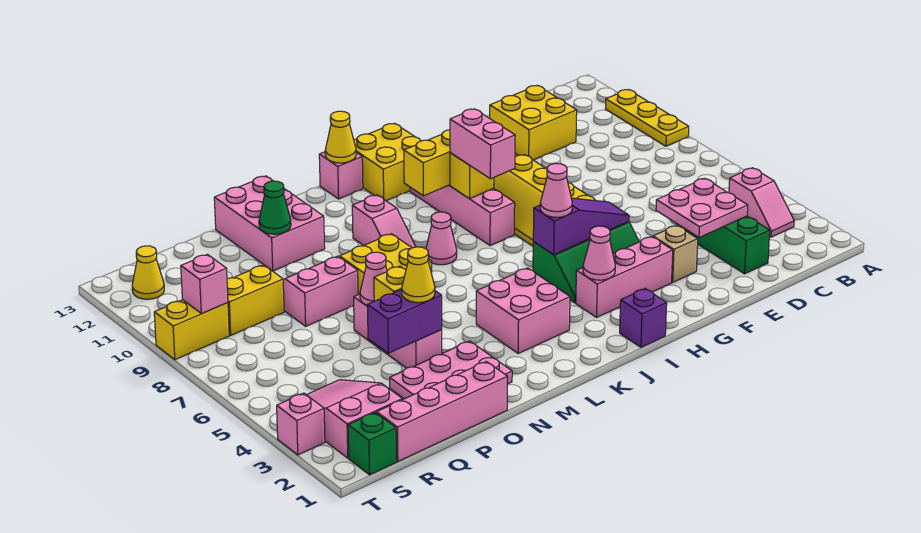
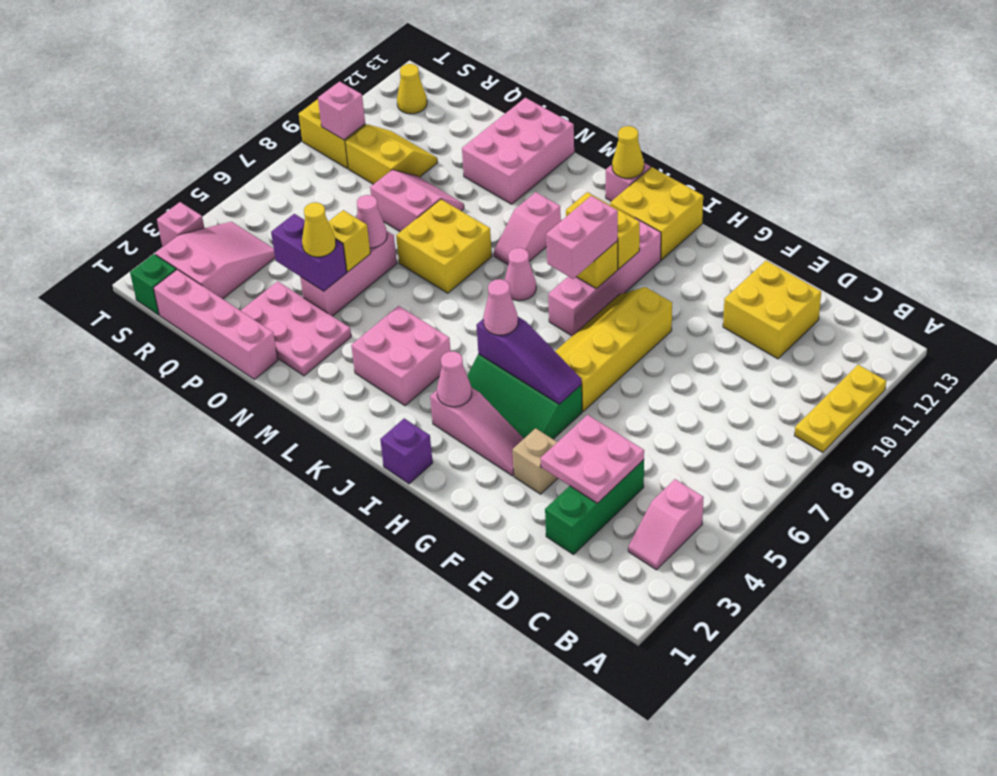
pink 1x3 brick [576,237,673,317] -> pink 1x3 slope [430,387,524,476]
green 1x1 cone [259,181,291,234] -> none

